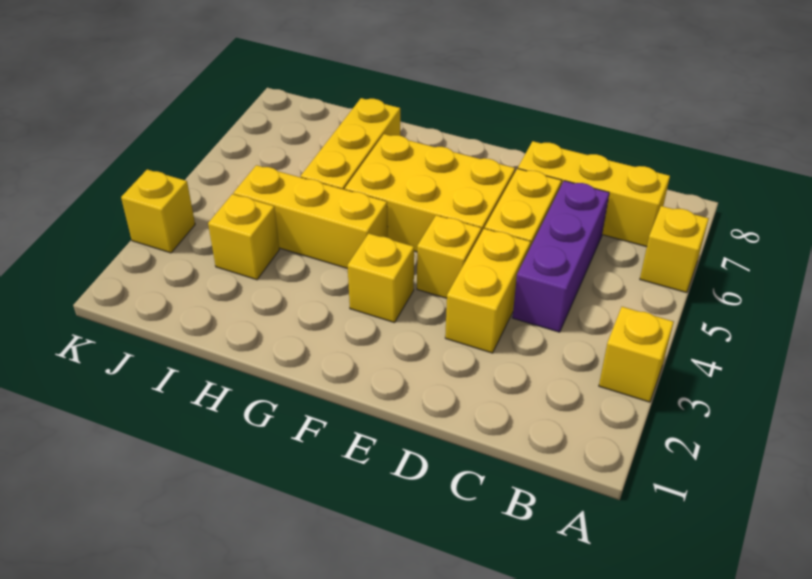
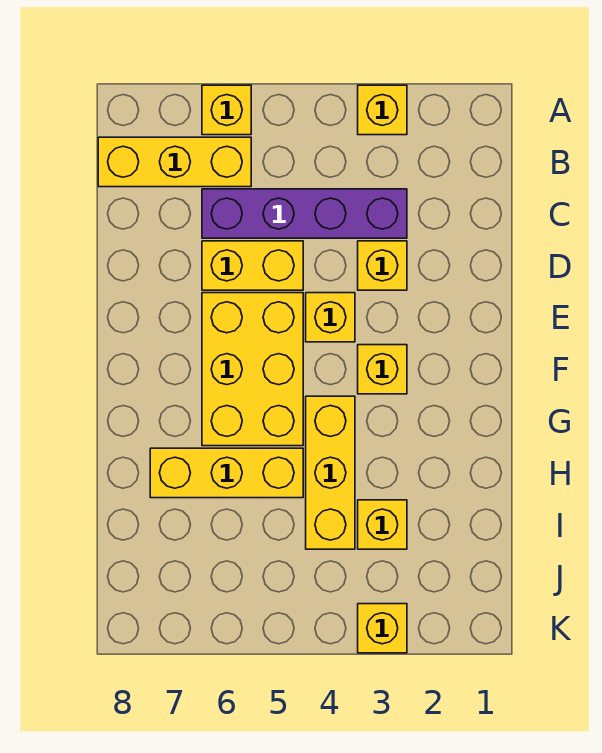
yellow 1x3 brick [518,141,670,247] -> yellow 1x3 brick turned to [98,137,251,187]
purple 1x3 brick [513,181,609,332] -> purple 1x4 brick [202,189,407,238]
yellow 1x2 brick [445,229,531,353] -> yellow 1x1 brick [358,241,407,290]

